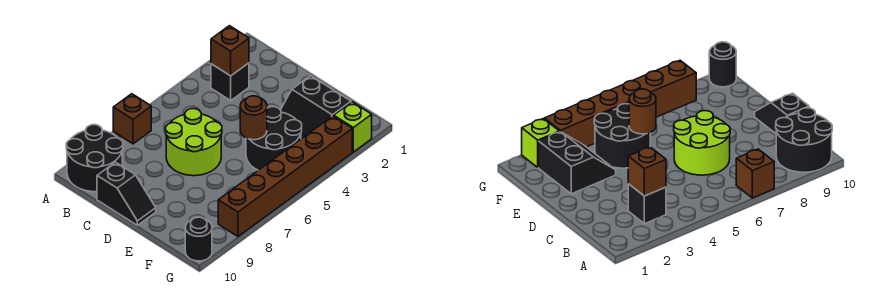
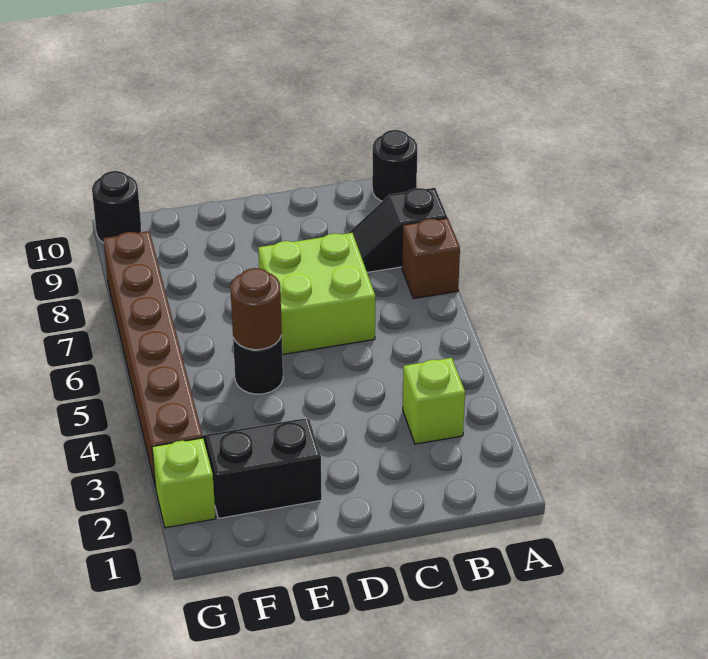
black 2x2 round brick [66,125,123,192] -> black 1x1 round brick [372,130,417,201]
black 1x1 brick [211,63,249,100] -> lime 1x1 brick [403,358,465,444]
brown 1x1 brick [211,26,249,76] -> none
lime 2x2 round brick [166,109,222,176] -> lime 2x2 brick [258,233,375,355]
black 1x2 slope [97,162,156,225] -> black 1x2 slope moved to [349,188,447,272]
black 2x2 round brick [246,107,302,170] -> black 1x1 round brick [233,335,283,394]

